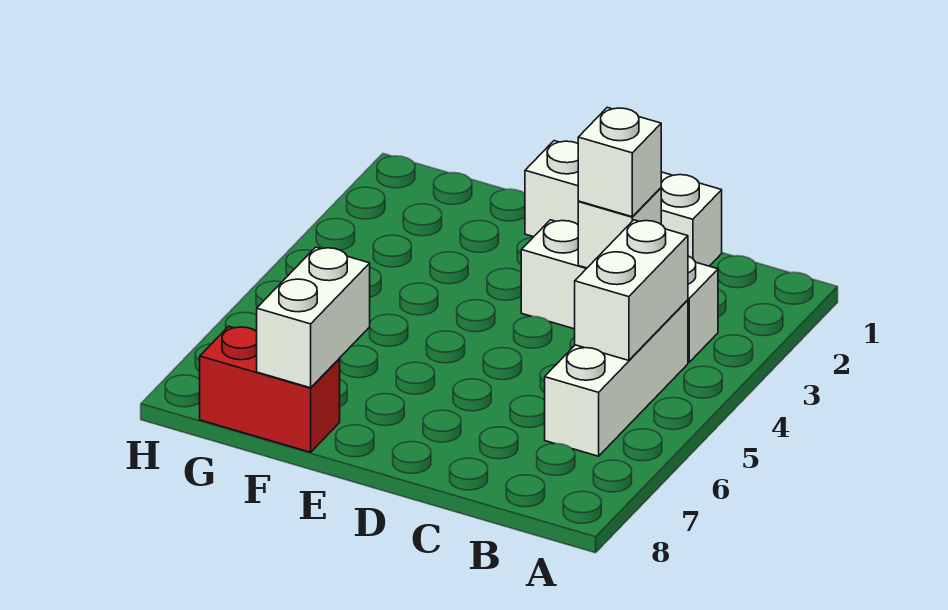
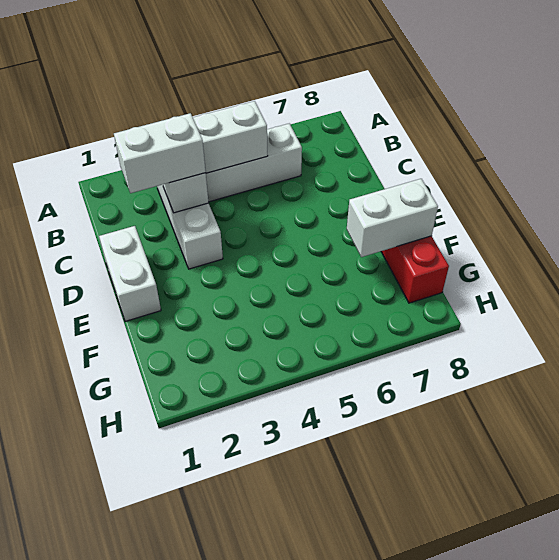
white 1x3 brick [525,141,722,266] -> white 1x2 brick [99,226,161,321]
white 1x1 brick [578,107,661,217] -> white 1x2 brick [114,113,206,193]

